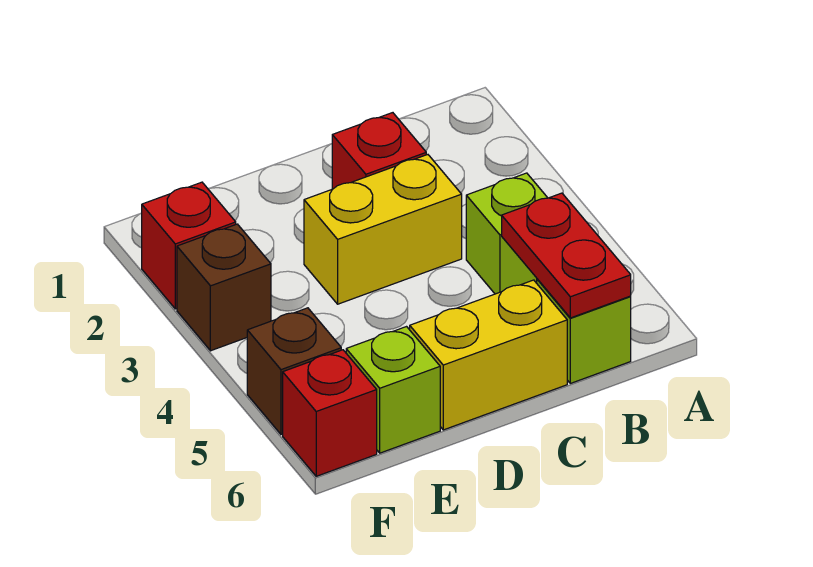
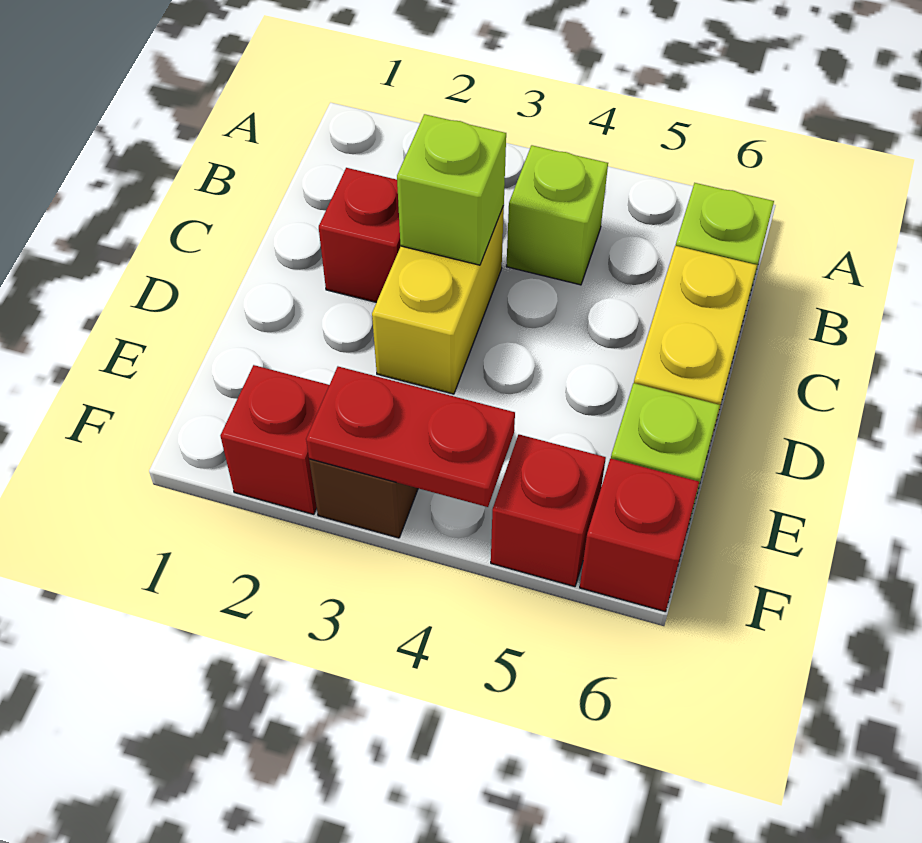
red 1x2 plate [502,193,631,318] -> red 1x2 plate moved to [306,367,515,507]
none -> lime 1x1 brick [397,114,506,265]
brown 1x1 brick [247,308,341,434] -> red 1x1 brick [491,435,606,587]

